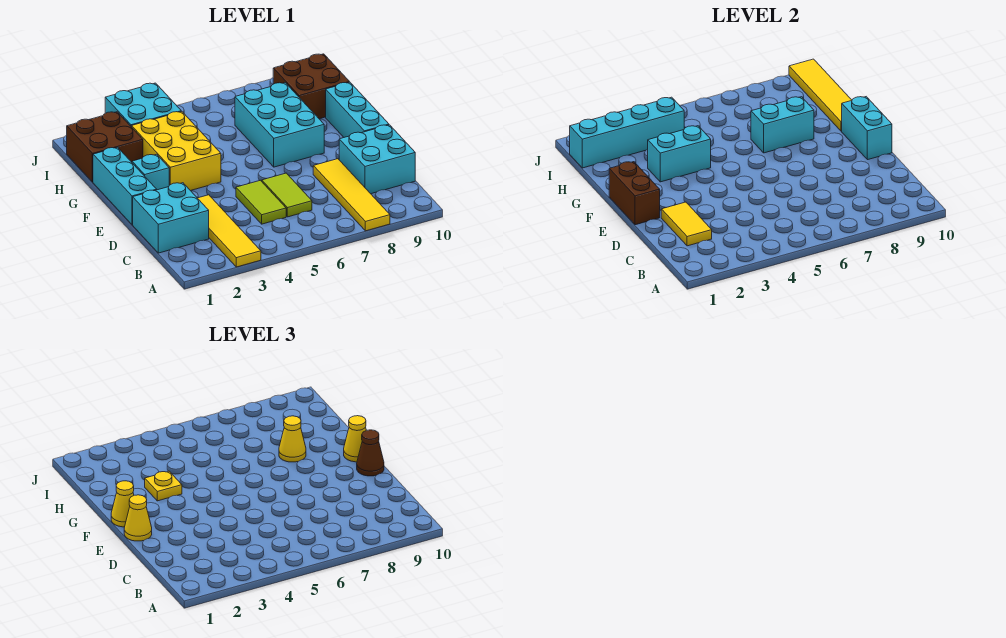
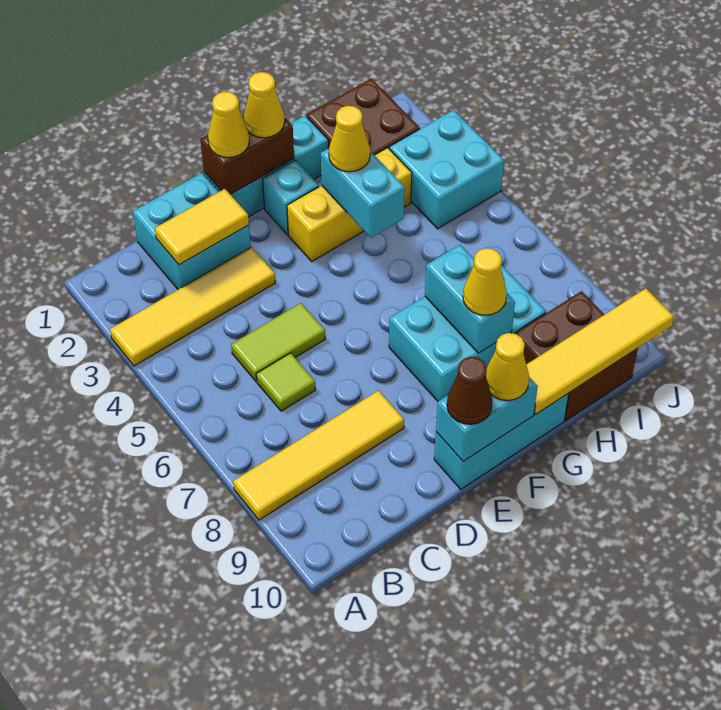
lime 1x2 tile [262,173,312,217] -> lime 1x1 tile [256,353,315,411]
cyan 2x2 brick [339,125,415,194] -> none
yellow 2x3 brick [132,111,221,191] -> yellow 1x3 brick [287,148,412,261]
yellow 1x1 plate [145,471,182,501] -> yellow 1x1 cone [329,106,370,172]
cyan 1x4 brick [570,97,684,168] -> none

